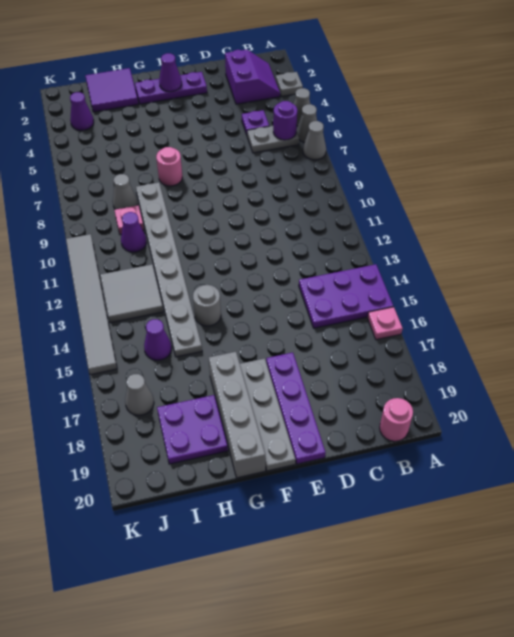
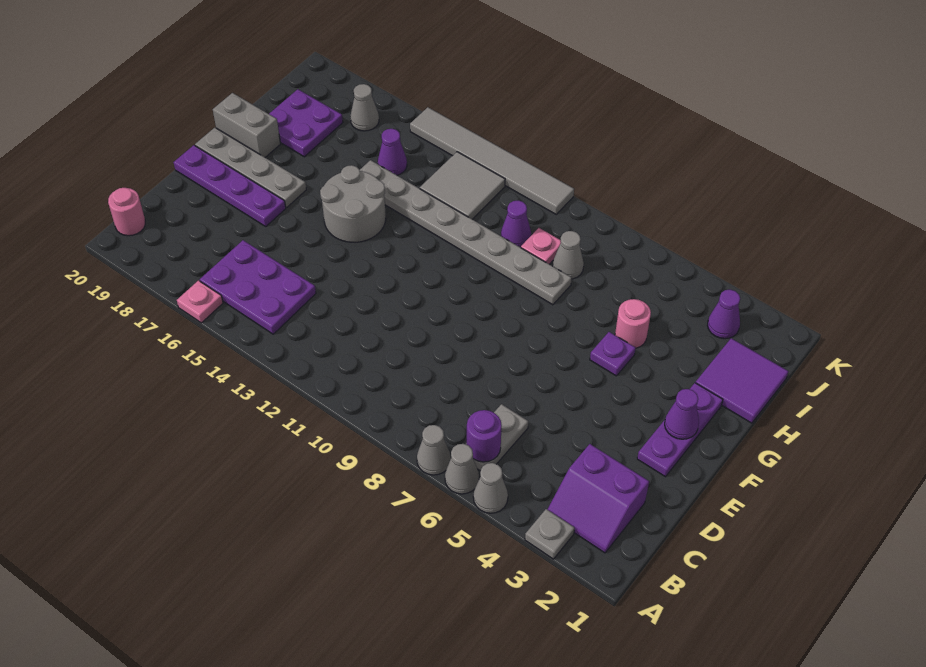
purple 2x3 plate [299,264,393,328] -> purple 2x3 plate turned to [200,240,316,334]
purple 1x1 plate [242,110,269,135] -> purple 1x1 plate moved to [590,332,636,376]
pink 1x1 round brick [156,147,182,186] -> pink 1x1 round brick moved to [615,299,651,348]
grey 1x1 round brick [193,285,221,326] -> grey 2x2 round brick [320,165,386,242]
grey 1x4 brick [209,352,265,478] -> grey 1x2 brick [213,93,280,157]

